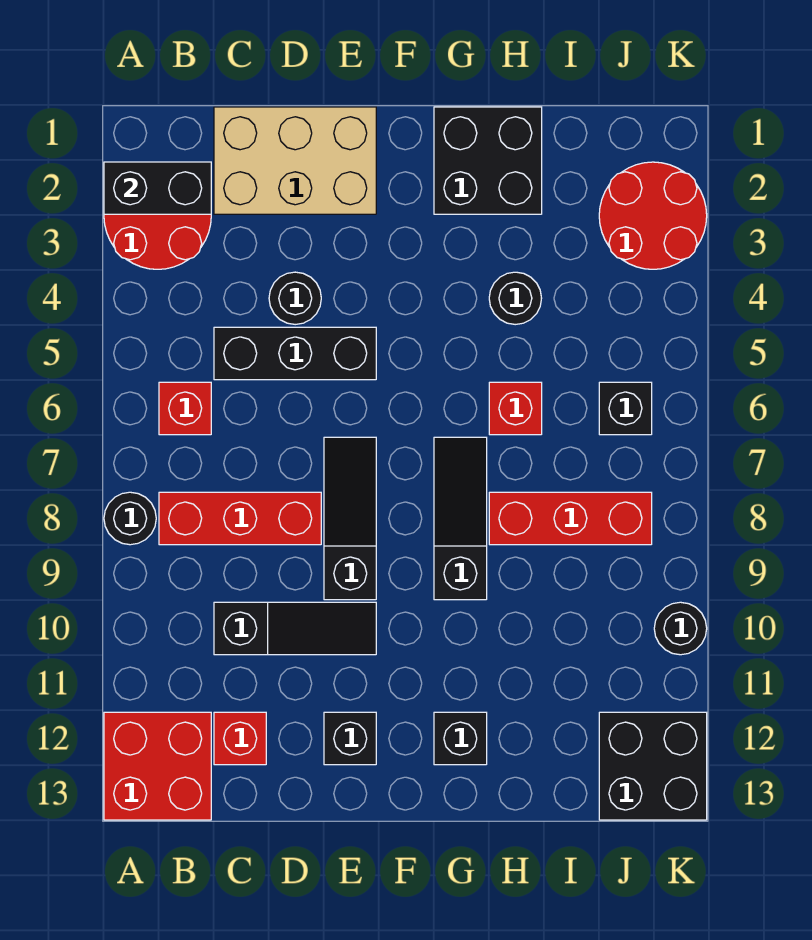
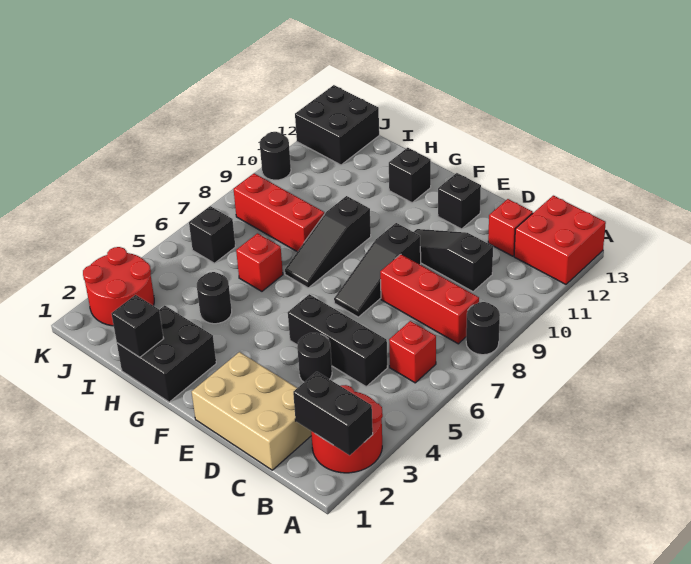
none -> black 1x1 brick [112,295,164,357]

